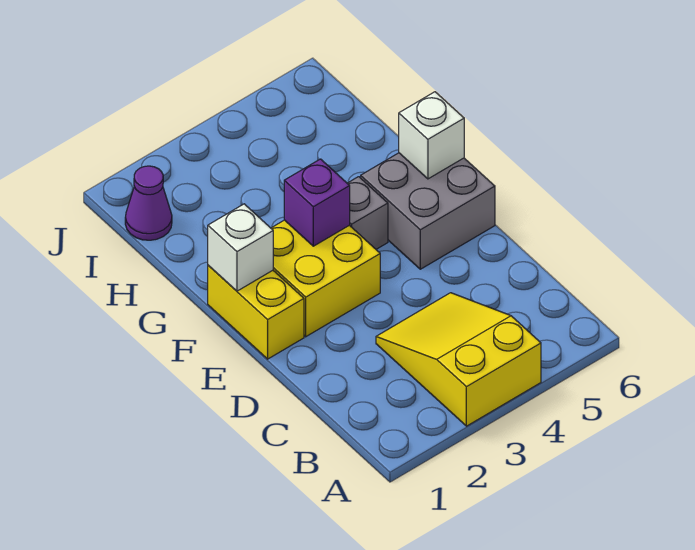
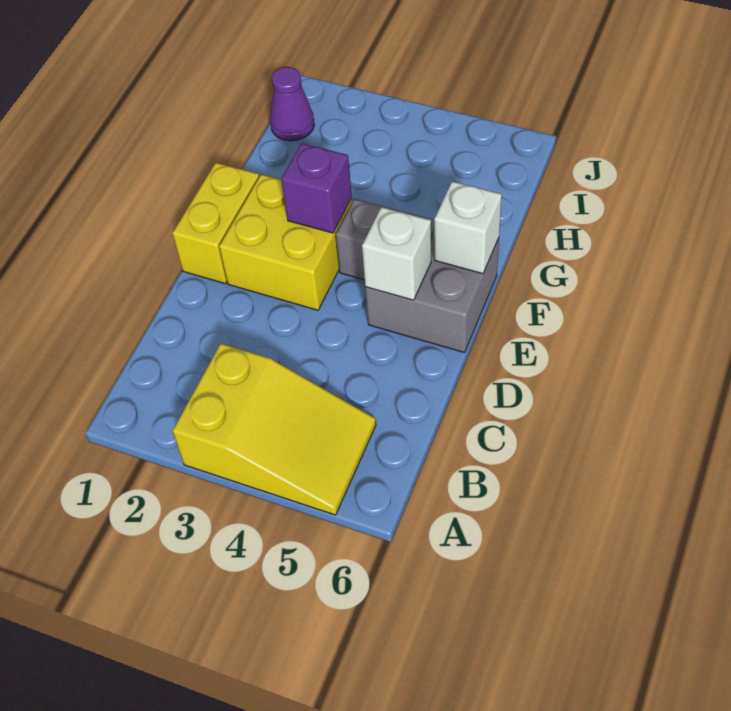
yellow 2x3 slope [376,293,541,426] -> yellow 2x3 slope turned to [172,344,376,515]
white 1x1 brick [208,204,273,291] -> white 1x1 brick moved to [362,207,431,300]

